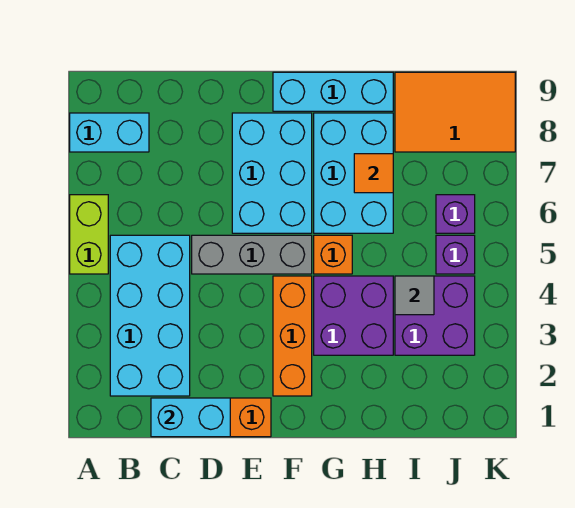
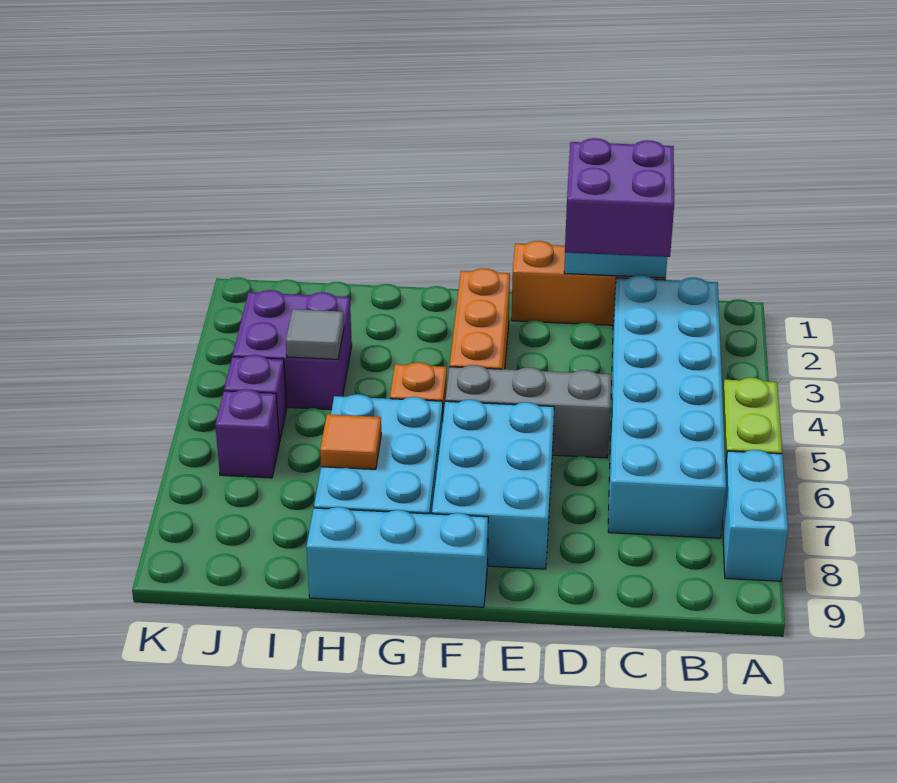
cyan 1x2 brick [70,113,149,152] -> cyan 1x2 brick turned to [723,450,788,581]
cyan 2x4 brick [110,235,190,396] -> cyan 2x6 brick [608,275,726,538]
purple 2x2 brick [314,276,393,355] -> purple 2x2 brick moved to [565,138,674,257]
orange 2x3 tile [395,72,515,152] -> none

